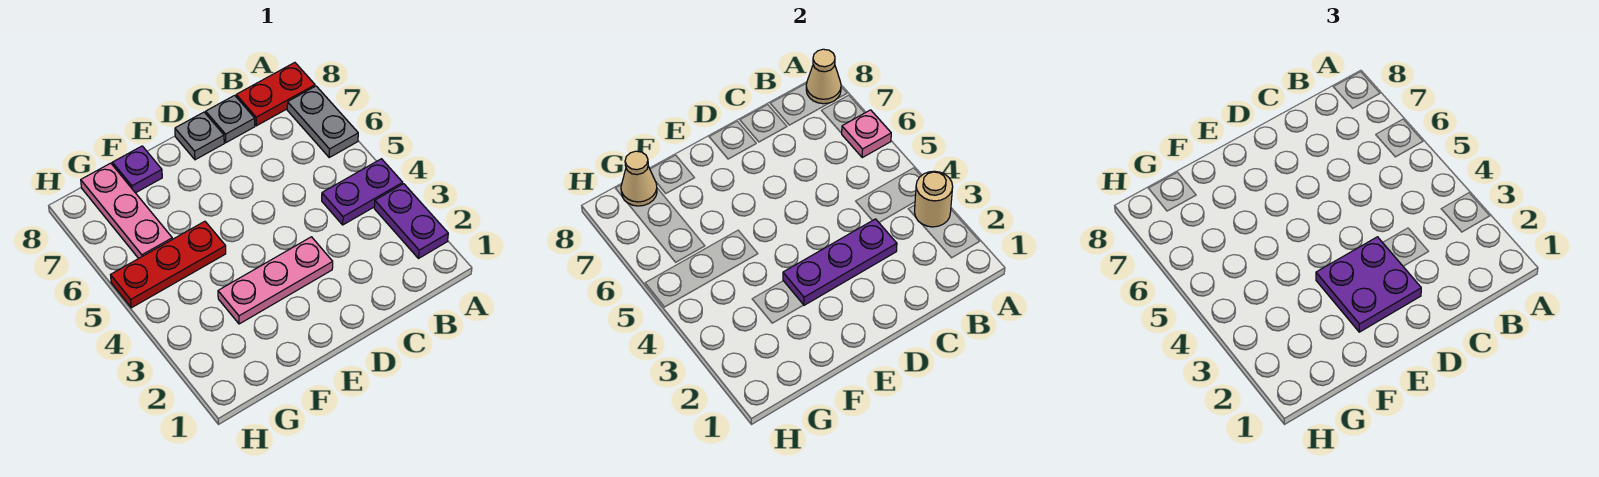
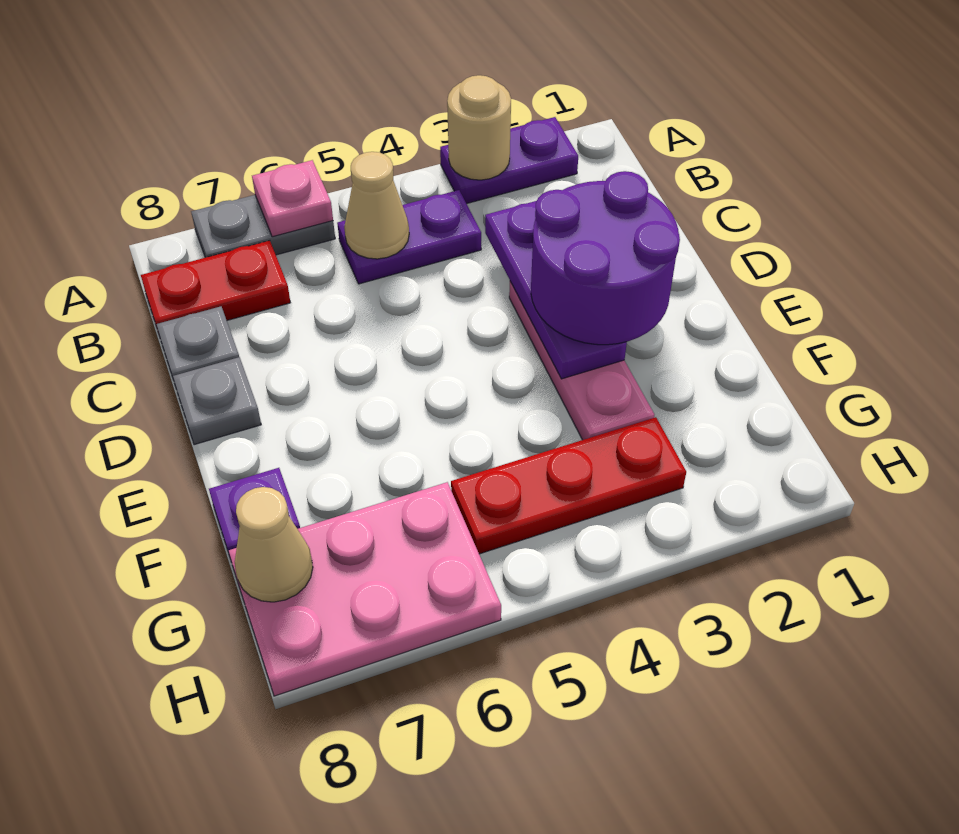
purple 1x2 plate [322,159,403,225] -> purple 1x2 plate turned to [337,190,481,284]
red 1x2 plate [236,63,315,126] -> red 1x2 plate turned to [141,241,290,333]
tan 1x1 cone [806,49,841,104] -> tan 1x1 cone moved to [344,152,409,259]
purple 2x2 plate [1316,237,1421,332] -> purple 2x2 round brick [531,171,680,345]
red 1x3 plate [111,221,226,308] -> red 1x3 plate turned to [451,417,686,554]
pink 1x3 plate [81,163,172,258] -> pink 2x3 plate [228,482,501,696]

